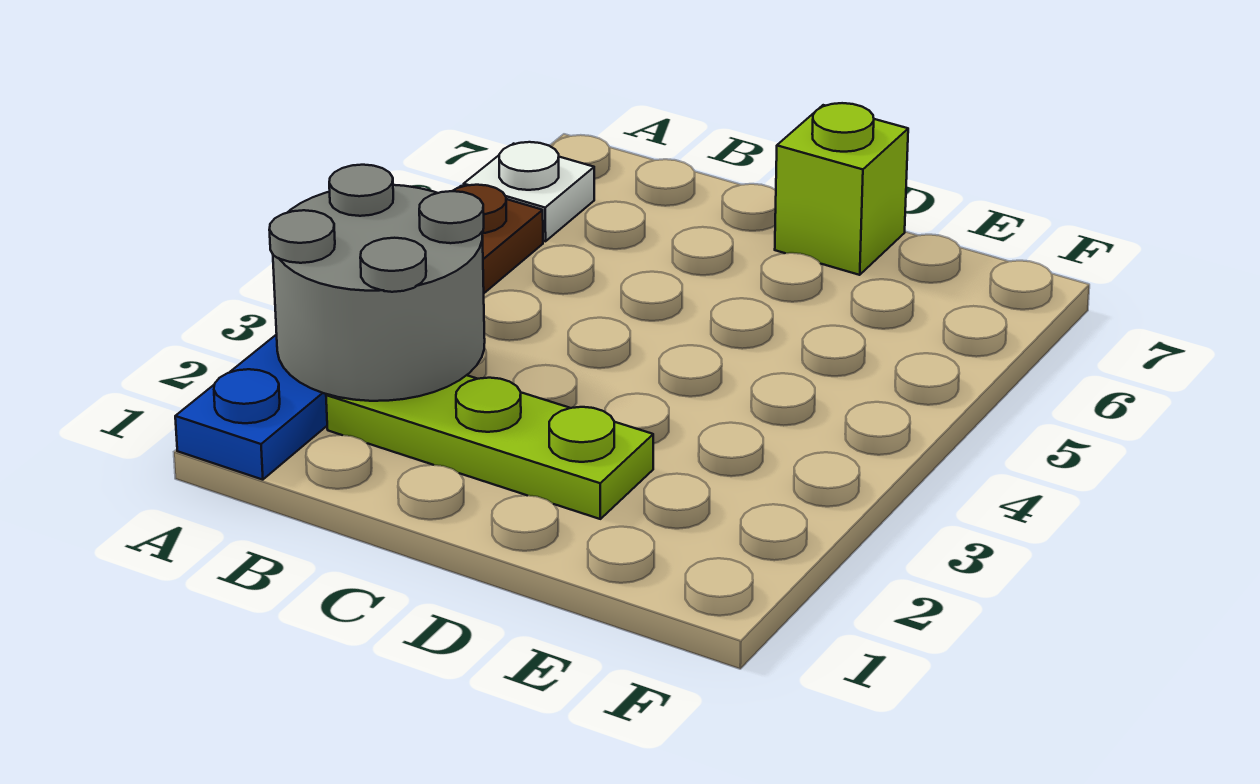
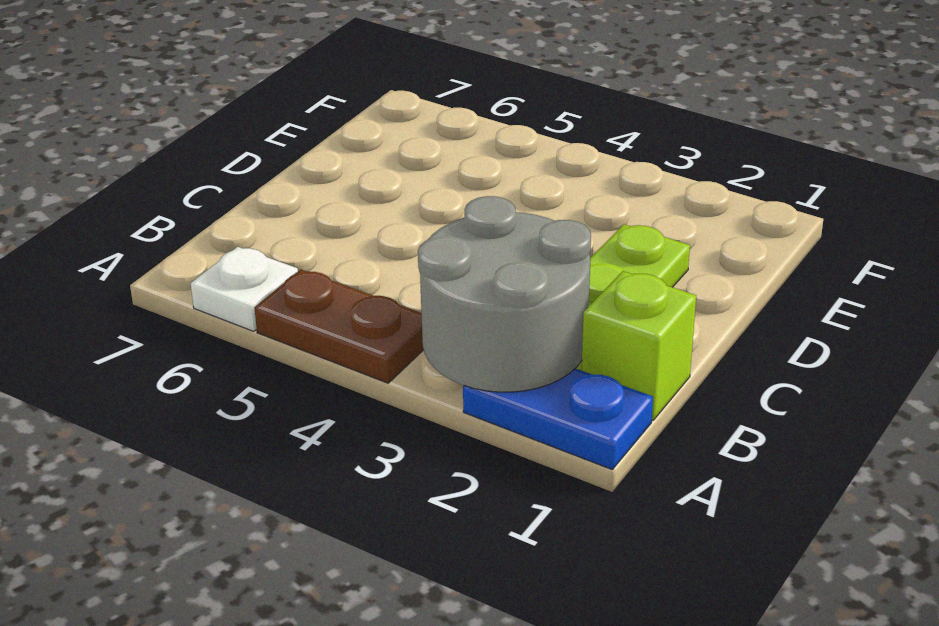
lime 1x1 brick [775,103,908,275] -> lime 1x1 brick moved to [582,271,696,420]

